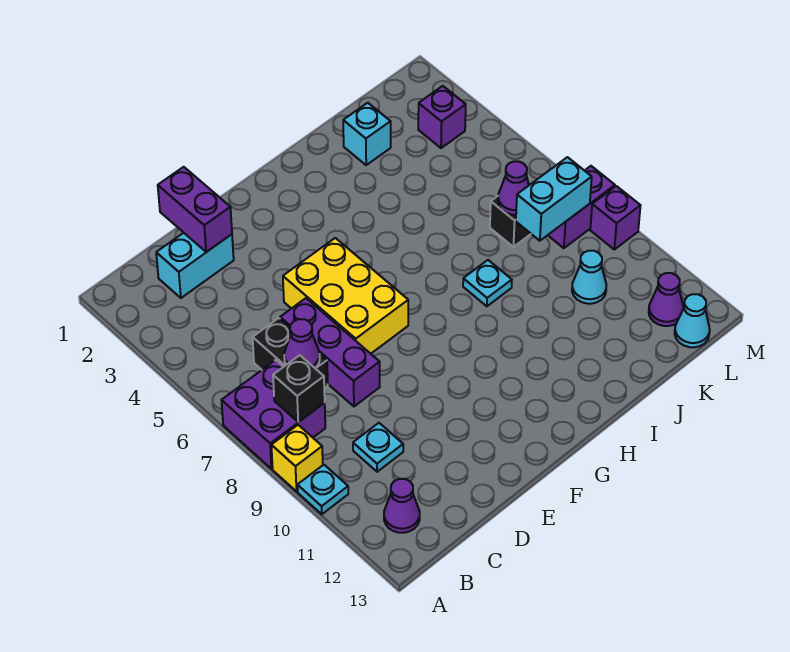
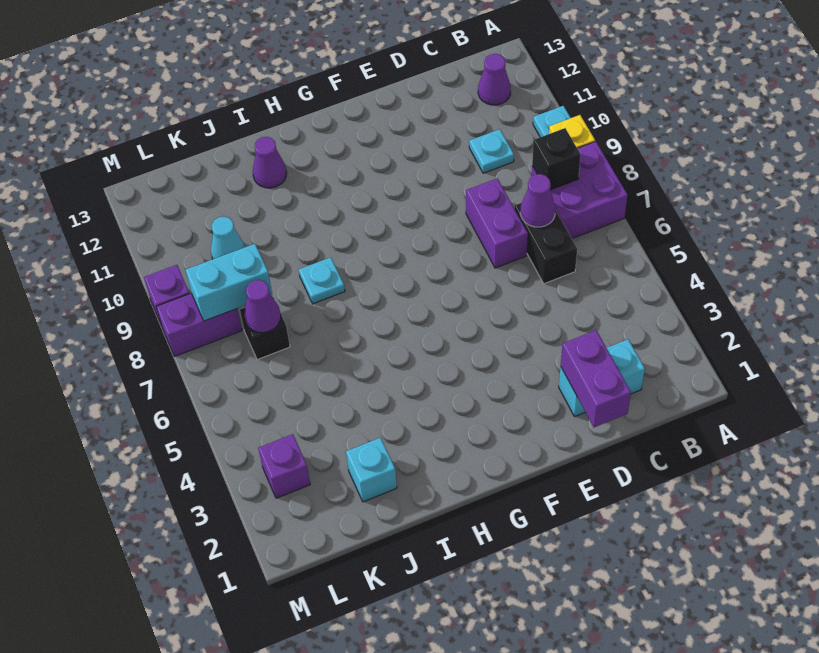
purple 1x3 brick [280,298,380,406] -> purple 1x2 brick [466,178,528,268]
yellow 2x3 brick [283,238,408,354] -> none
purple 1x1 cone [649,273,683,326] -> purple 1x1 cone moved to [253,137,287,188]
cyan 1x1 cone [675,294,710,347] -> none

